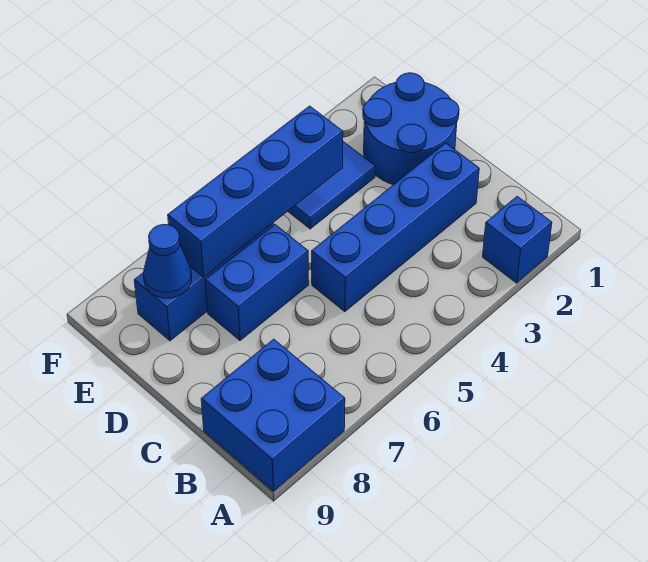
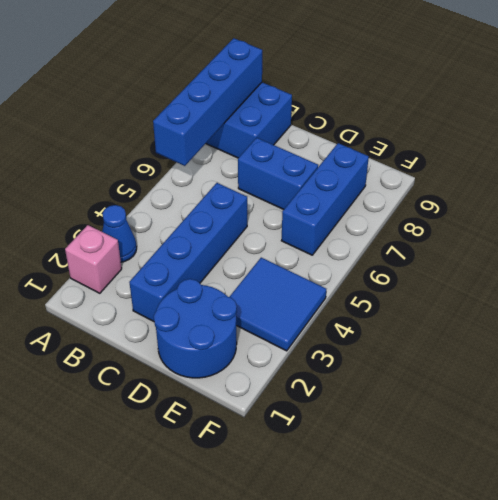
blue 1x1 brick [483,196,552,283] -> pink 1x1 brick [65,225,122,293]
blue 1x2 brick [205,225,309,341] -> blue 1x2 brick turned to [238,138,318,209]
blue 1x4 brick [168,106,343,277] -> blue 1x4 brick moved to [153,38,262,166]
blue 1x1 cone [144,224,192,298] -> blue 1x1 cone moved to [102,205,137,262]

